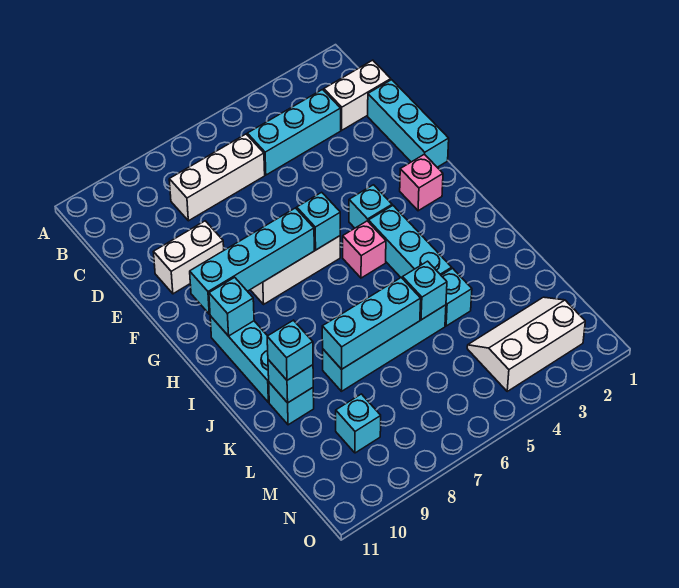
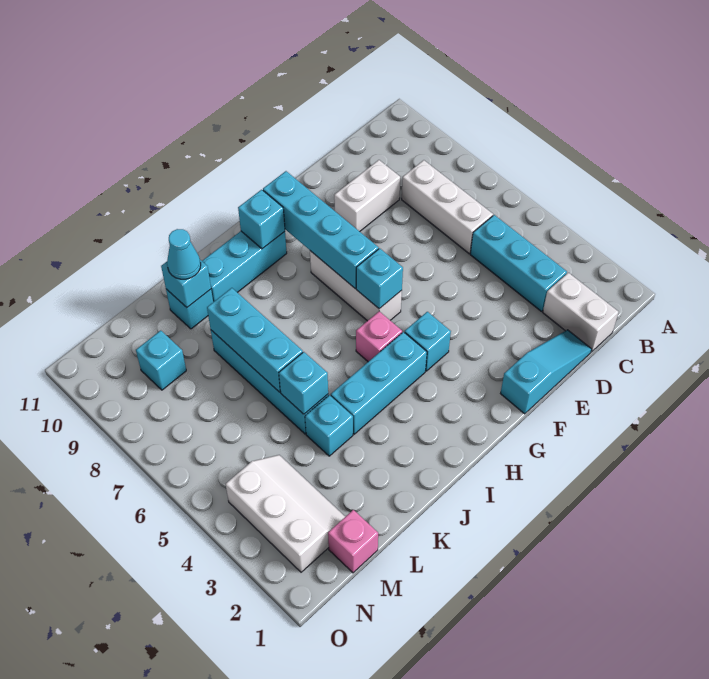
cyan 1x3 brick [368,80,449,167] -> cyan 1x3 slope [501,330,592,414]
white 1x2 brick [154,221,224,294] -> white 1x2 brick turned to [334,160,400,231]
pink 1x1 brick [400,154,443,211] -> pink 1x1 brick moved to [328,510,378,573]
cyan 1x1 brick [267,320,313,380] -> cyan 1x1 cone [167,229,201,279]

